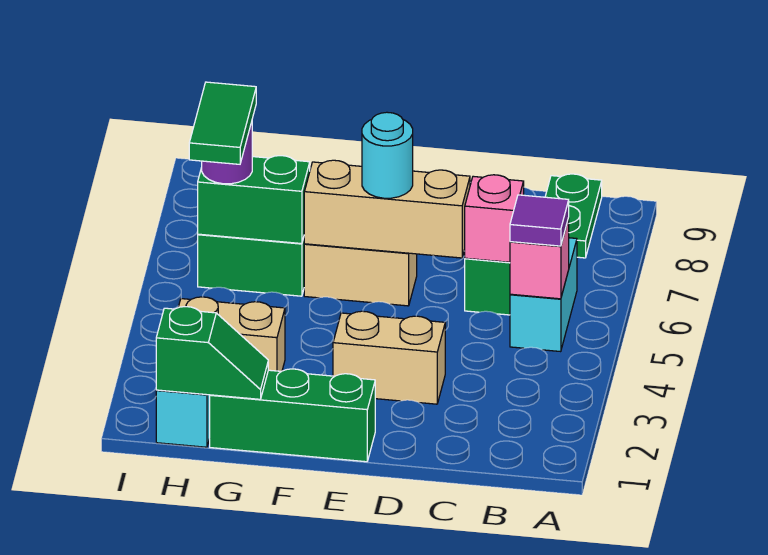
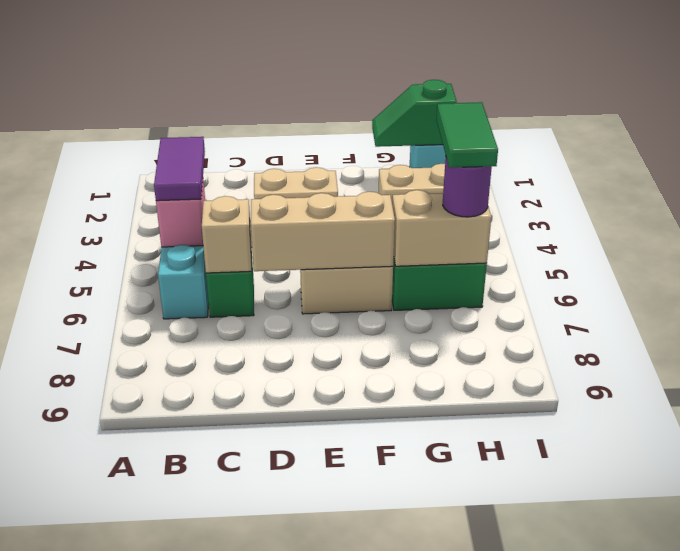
purple 1x1 tile [510,195,569,246] -> purple 1x2 tile [154,137,205,201]
green 1x2 plate [545,174,602,258] -> none
pink 1x1 brick [465,175,524,262] -> tan 1x1 brick [202,196,252,273]
green 1x3 brick [210,369,375,462] -> none
cyan 1x1 round brick [362,112,413,198] -> none
green 1x2 brick [198,156,310,244] -> tan 1x2 brick [392,190,491,266]

